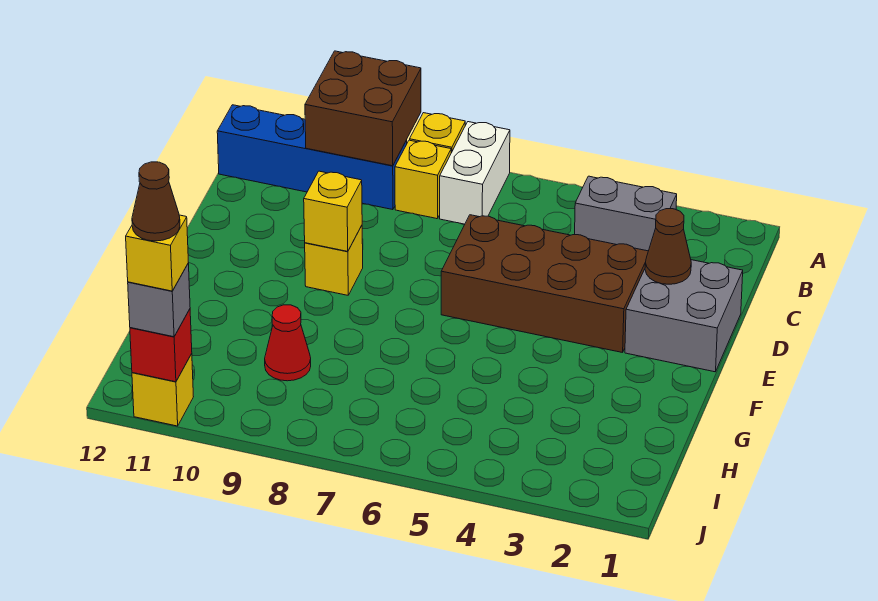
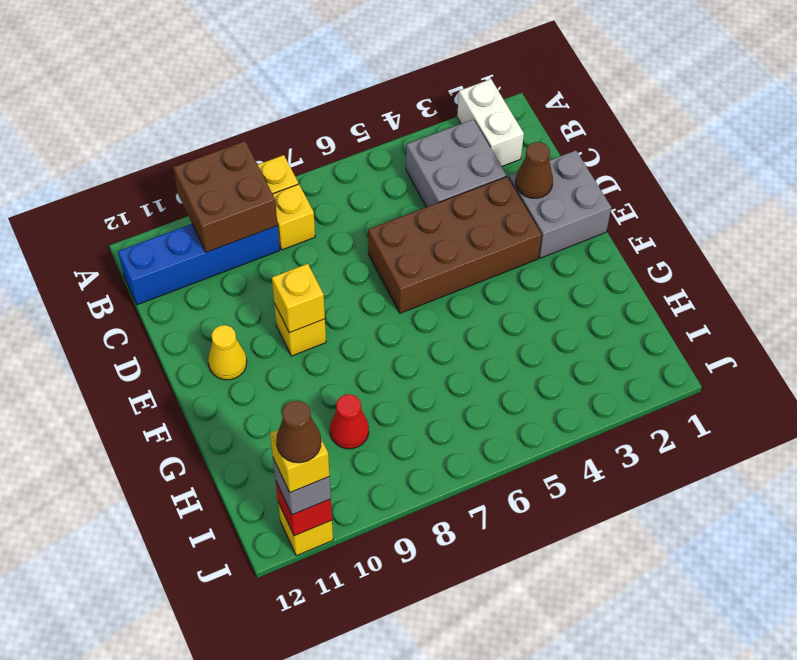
white 1x2 brick [440,122,510,224] -> white 1x2 brick moved to [457,79,524,166]
grey 1x2 brick [575,176,677,251] -> grey 2x2 brick [406,119,507,207]
none -> yellow 1x1 cone [208,325,247,380]

